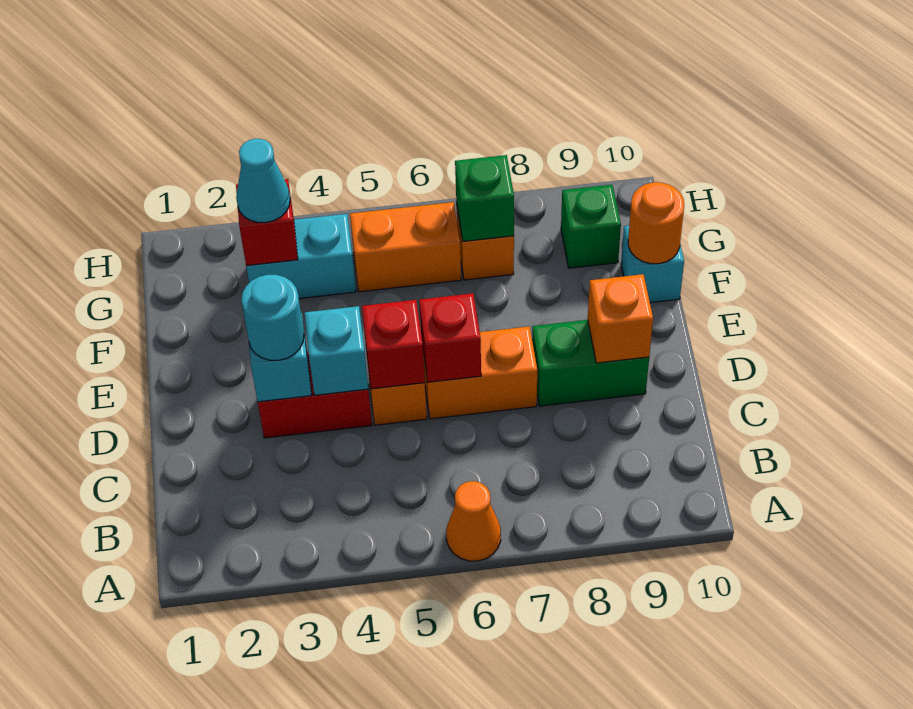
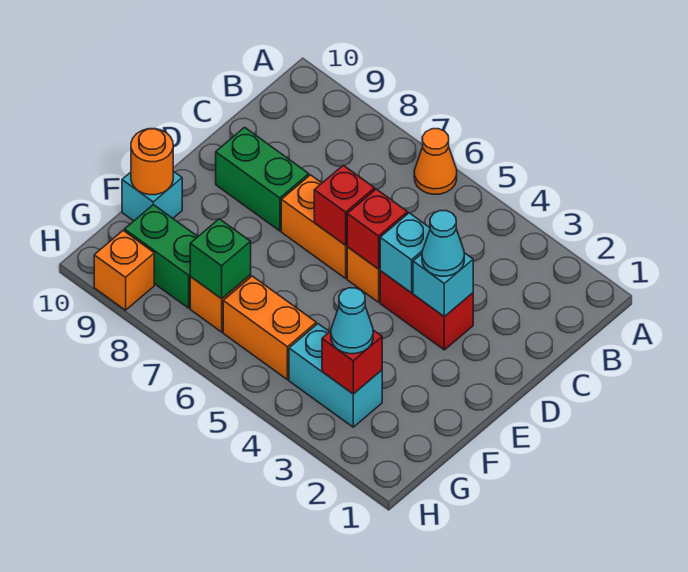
cyan 1x1 round brick [241,275,304,360] -> cyan 1x1 cone [422,211,464,276]
orange 1x1 brick [588,274,653,363] -> orange 1x1 brick moved to [94,231,154,310]
green 1x1 brick [561,185,621,268] -> green 1x2 brick [125,205,198,308]

